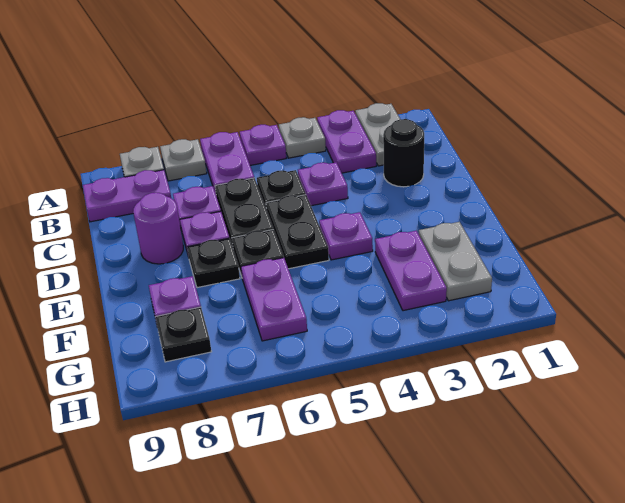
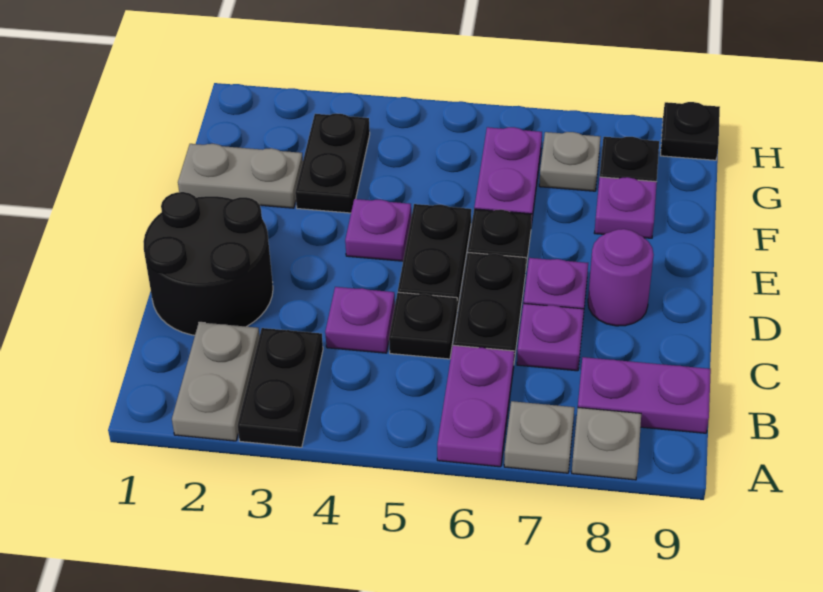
purple 1x2 plate [317,110,376,173] -> black 1x2 plate [237,328,323,447]
grey 1x1 plate [279,117,326,158] -> grey 1x1 plate moved to [539,132,600,191]
purple 1x1 plate [240,125,286,165] -> none
black 1x1 round brick [383,119,424,187] -> black 2x2 round brick [143,192,273,335]
black 1x1 plate [187,238,240,288] -> black 1x1 plate moved to [660,102,720,160]
grey 1x2 plate [419,222,492,301] -> grey 1x2 plate turned to [178,144,303,208]
purple 1x2 plate [375,231,447,311] -> black 1x2 plate [295,114,370,213]

